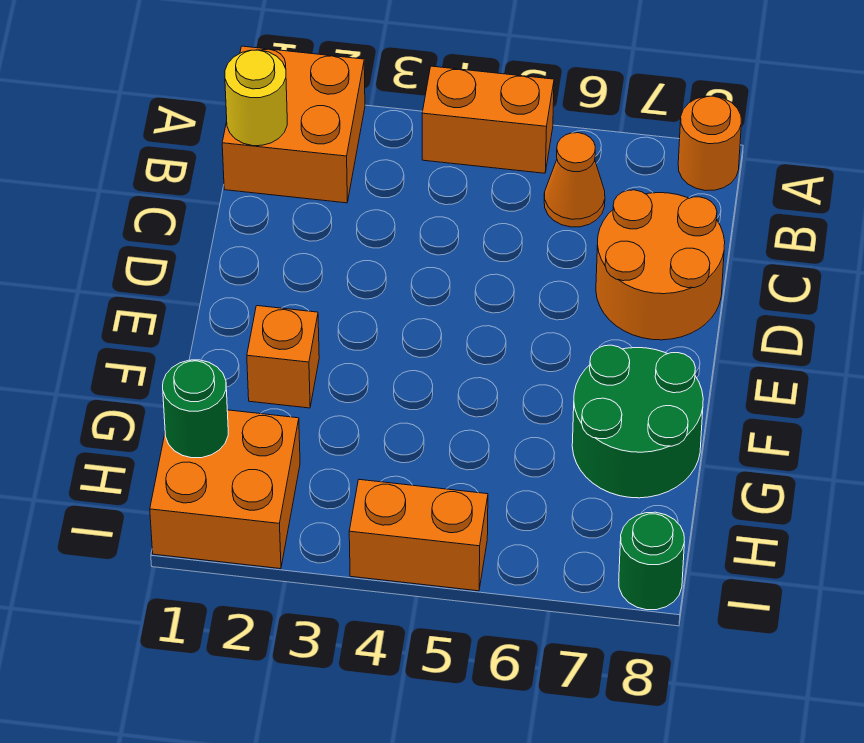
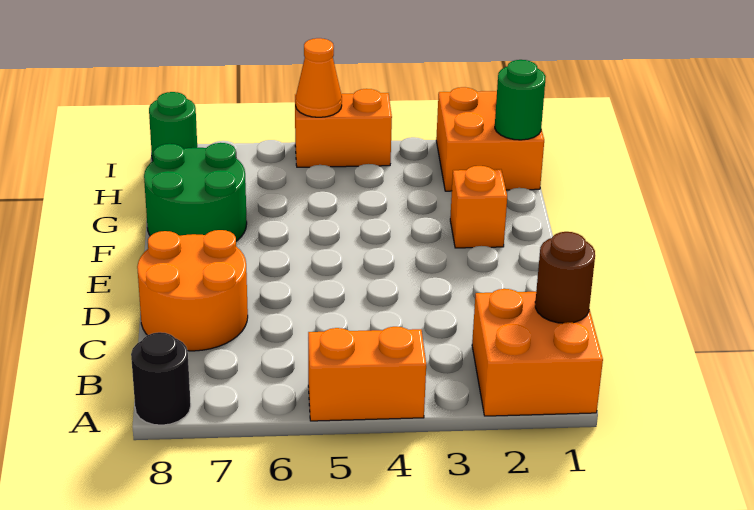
orange 1x1 round brick [678,96,741,191] -> black 1x1 round brick [131,332,191,425]
yellow 1x1 round brick [225,50,287,146] -> brown 1x1 round brick [535,232,595,323]
orange 1x1 cone [544,133,605,227] -> orange 1x1 cone moved to [296,38,342,117]

